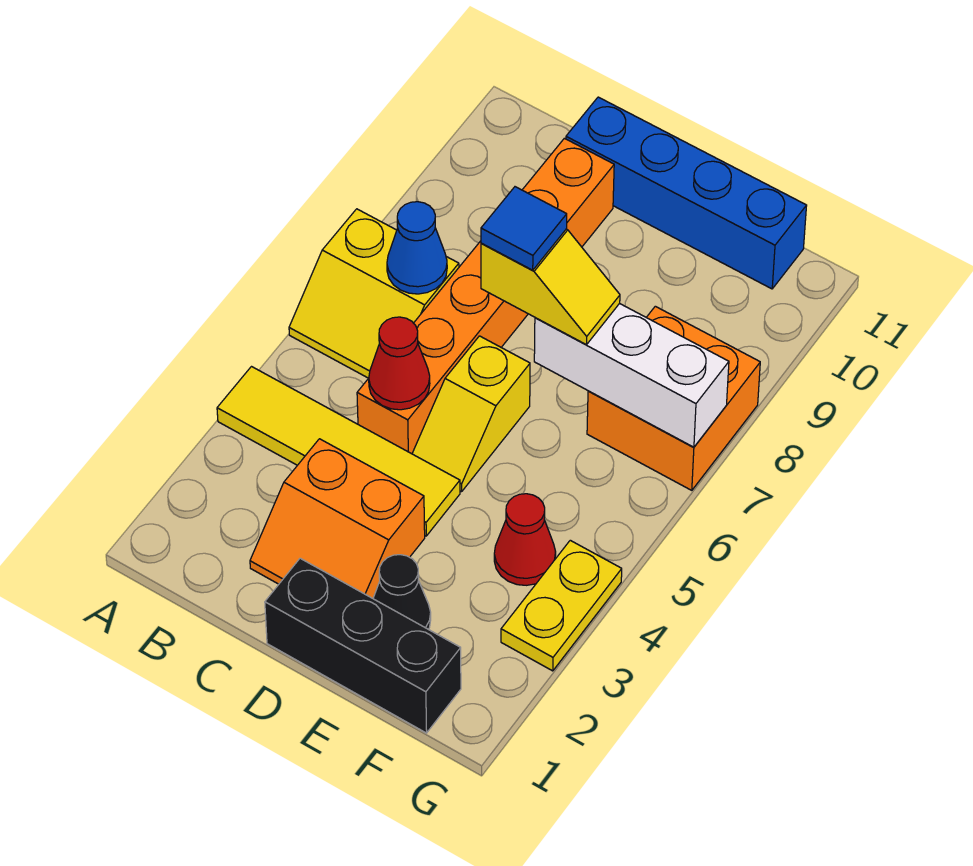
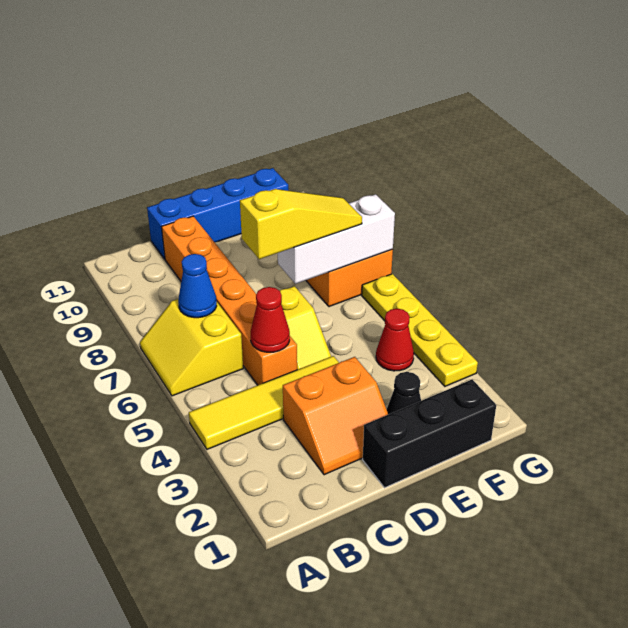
yellow 2x2 slope [289,209,459,378] -> yellow 2x2 slope turned to [140,299,243,396]
yellow 1x2 slope [481,229,620,345] -> yellow 1x3 slope [240,189,362,259]
blue 1x1 tile [481,187,567,270] -> none
yellow 1x2 plate [501,540,622,671] -> yellow 1x4 plate [362,274,478,386]

